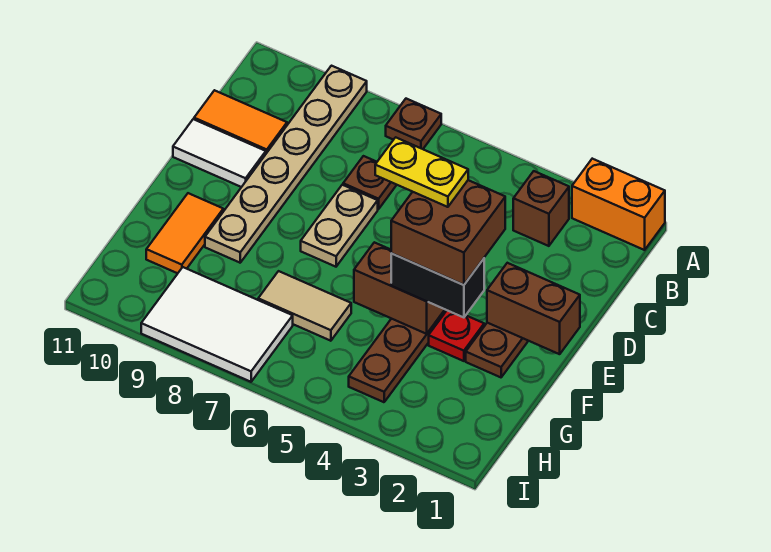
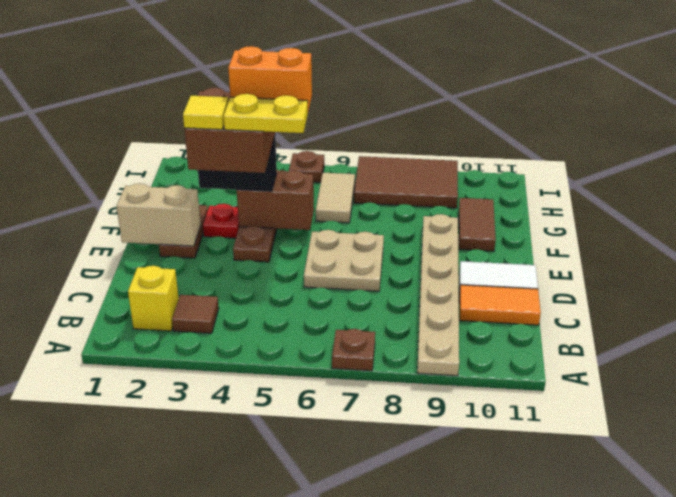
orange 1x2 brick [572,159,665,250] -> orange 1x2 brick moved to [228,46,312,111]
none -> yellow 1x1 brick [128,266,179,331]
brown 1x1 brick [513,171,569,246] -> brown 1x1 tile [172,295,219,333]
brown 1x1 plate [343,156,396,209] -> brown 1x1 plate moved to [289,151,324,183]
tan 1x2 plate [301,185,378,267] -> tan 2x2 plate [304,230,384,291]
brown 1x2 brick [487,263,580,354] -> tan 1x2 brick [117,183,201,246]
none -> yellow 1x1 tile [183,96,228,130]
orange 1x2 tile [146,193,223,273] -> brown 1x2 tile [459,198,496,251]
tan 1x2 tile [258,271,351,341] -> tan 1x2 tile turned to [316,173,355,223]
white 2x3 tile [141,267,293,382] -> brown 2x3 tile [354,156,458,208]

